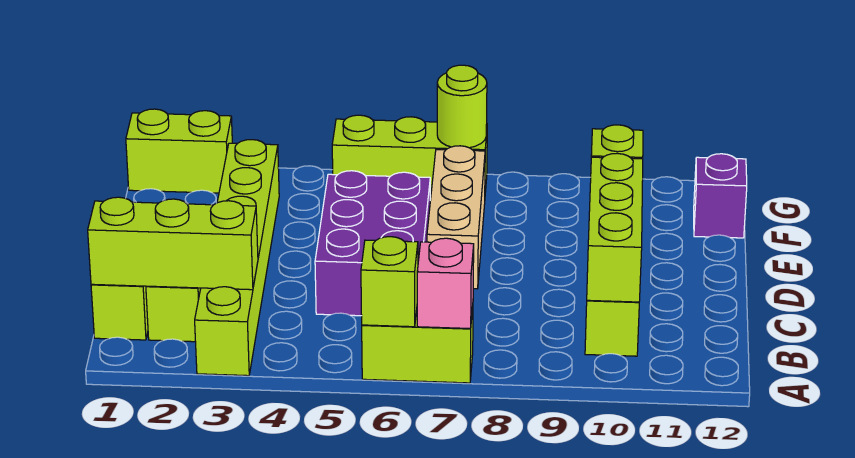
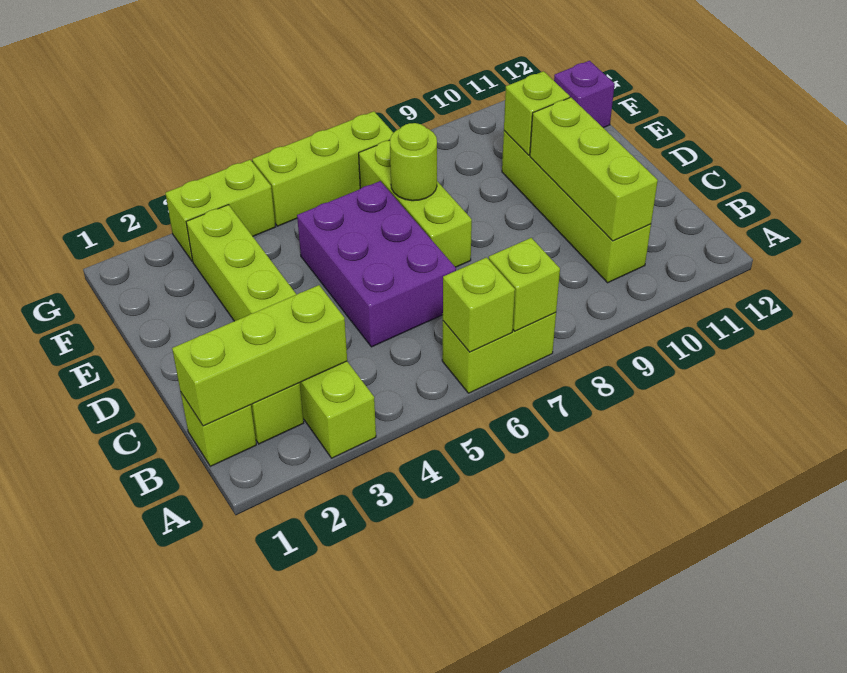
pink 1x1 brick [417,238,474,329] -> lime 1x1 brick [489,238,560,331]
tan 1x3 brick [427,146,485,289] -> lime 1x3 brick [359,140,472,267]
lime 1x2 brick [126,109,232,193] -> lime 1x2 brick moved to [165,160,275,261]
lime 1x1 round brick [437,65,487,148] -> lime 1x1 round brick moved to [390,123,437,201]

